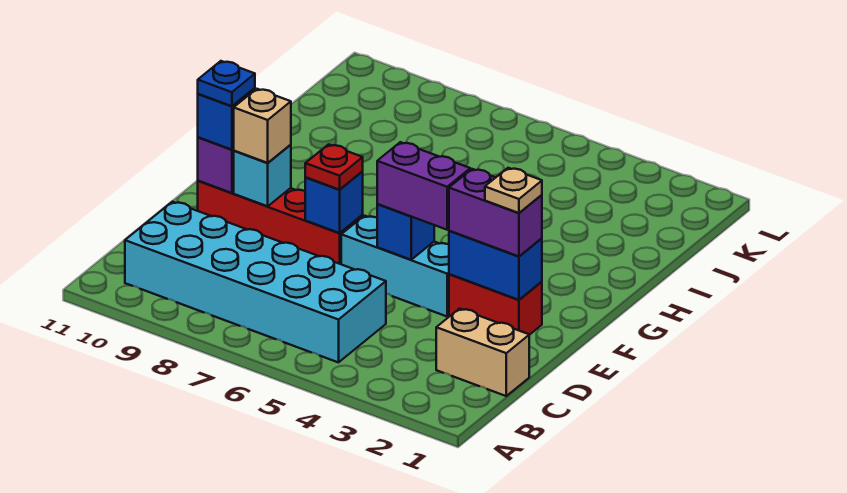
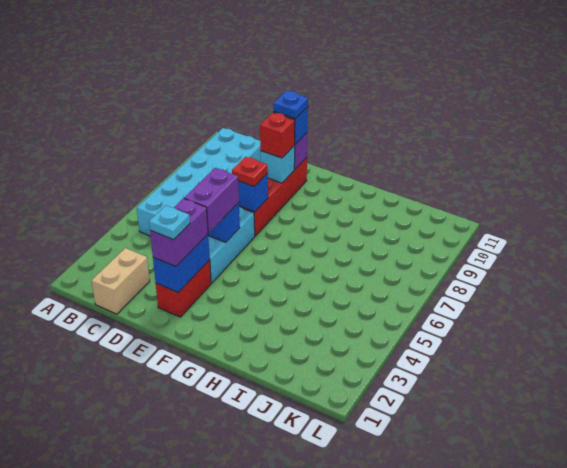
tan 1x1 plate [485,168,542,213] -> cyan 1x1 plate [149,205,190,240]
tan 1x1 brick [234,89,291,163] -> red 1x1 brick [260,112,295,158]

